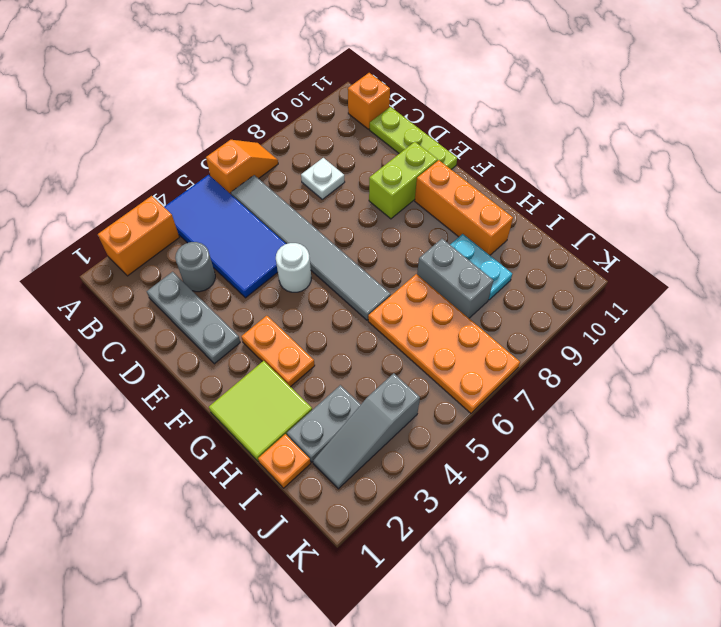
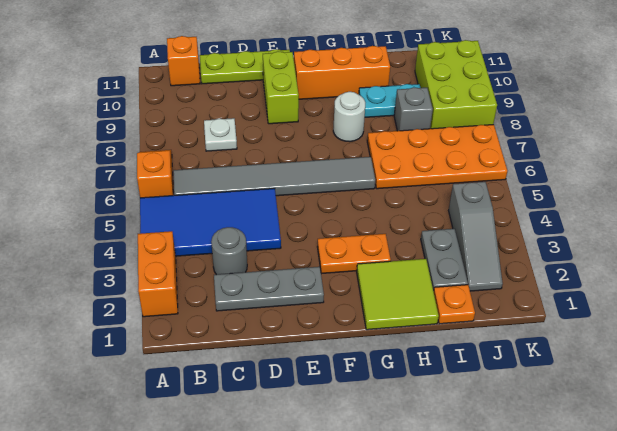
white 1x1 round brick [276,243,311,292] -> white 1x1 round brick moved to [333,92,365,142]
grey 1x2 brick [417,239,493,318] -> grey 1x1 brick [394,87,433,131]
none -> lime 2x3 brick [415,40,497,129]

